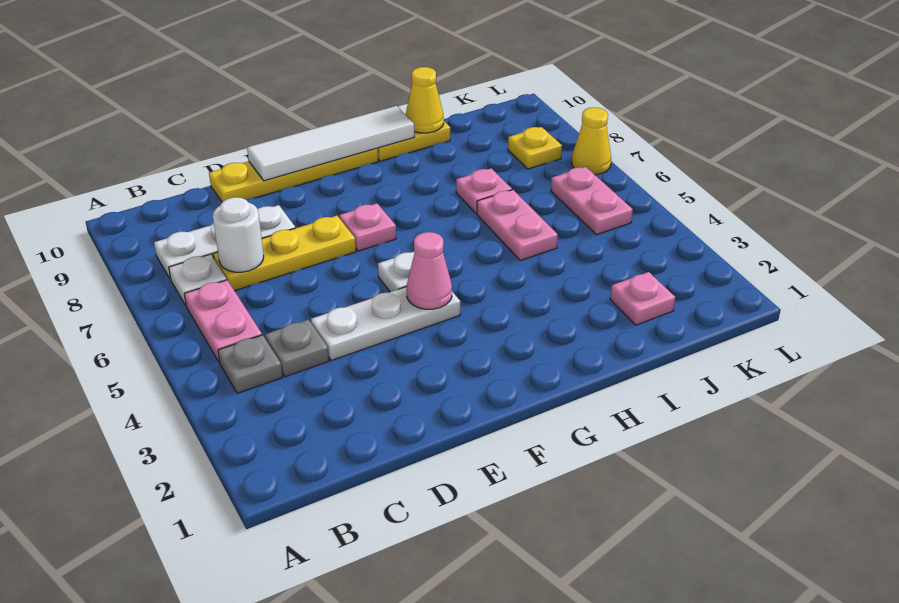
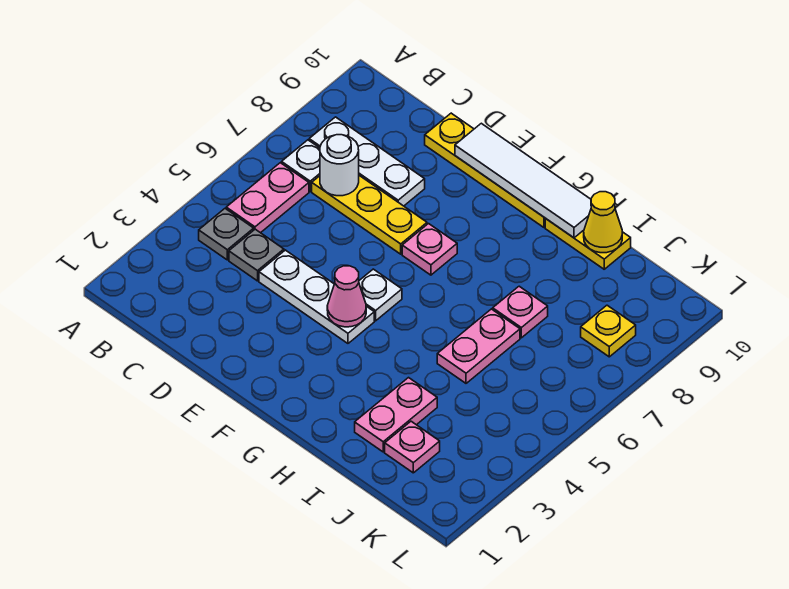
pink 1x2 plate [551,167,633,235] -> pink 1x2 plate moved to [355,378,437,452]
yellow 1x1 cone [572,107,611,175] -> none

